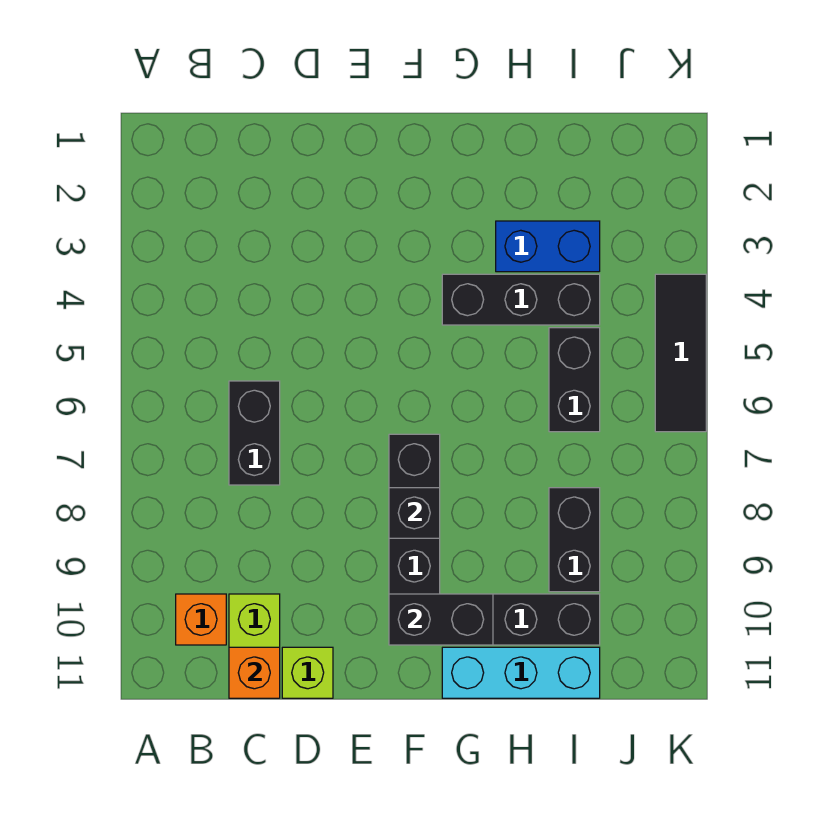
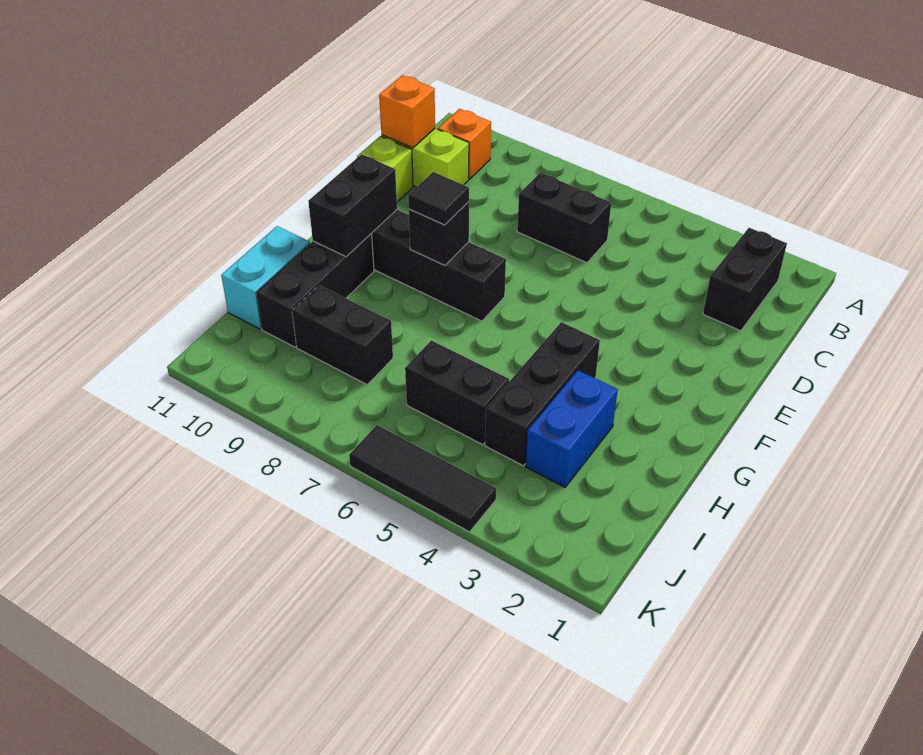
none -> black 1x2 brick [703,228,787,331]
none -> black 1x1 tile [408,172,469,225]
cyan 1x3 brick [442,647,600,698] -> cyan 1x2 brick [221,226,310,329]

